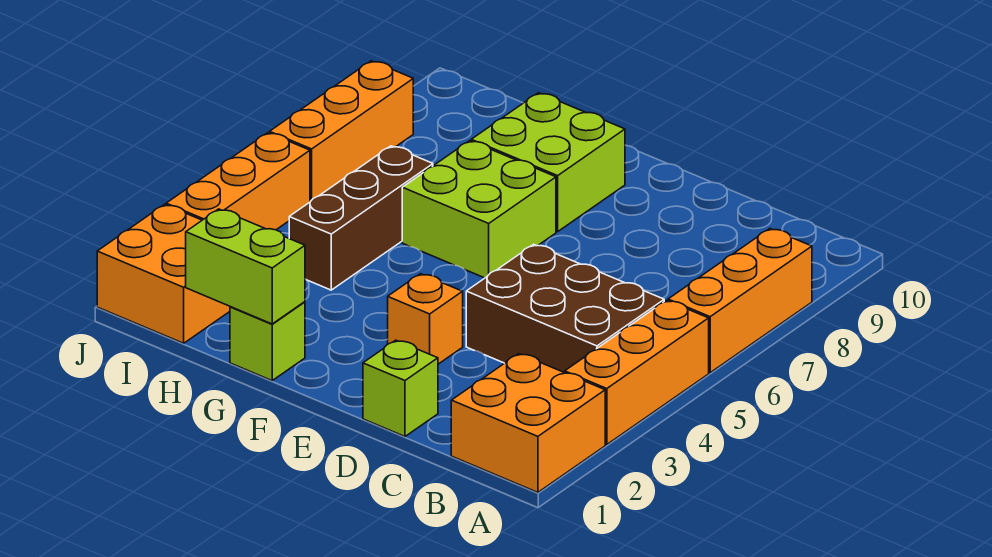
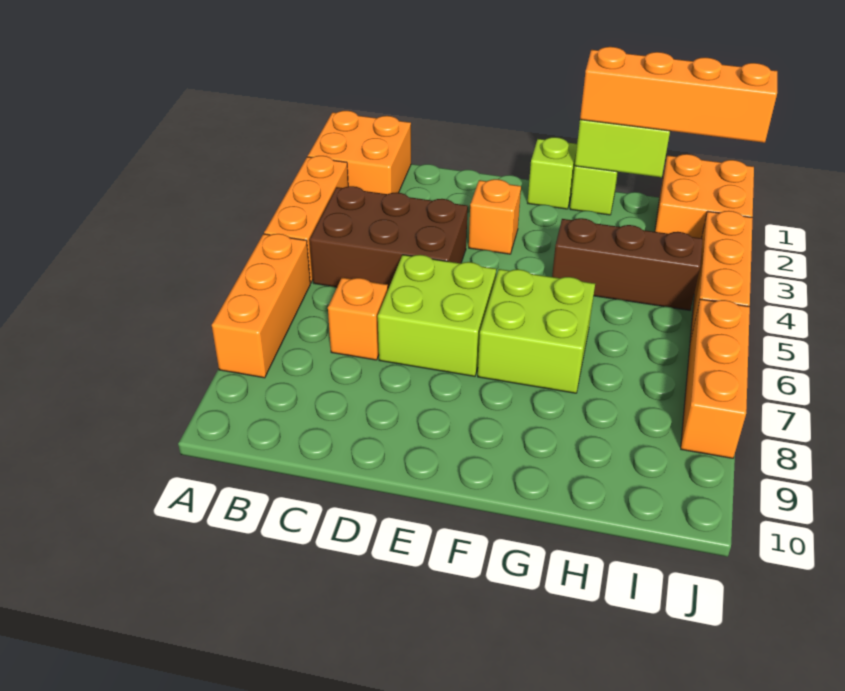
none -> orange 1x1 brick [328,278,388,360]
lime 1x1 brick [363,340,438,436] -> lime 1x1 brick moved to [528,137,577,209]
lime 2x2 brick [471,93,625,232] -> lime 2x2 brick moved to [378,255,496,376]
none -> orange 1x4 brick [580,47,777,143]
brown 1x3 brick [289,146,433,290] -> brown 1x3 brick turned to [552,218,703,310]

